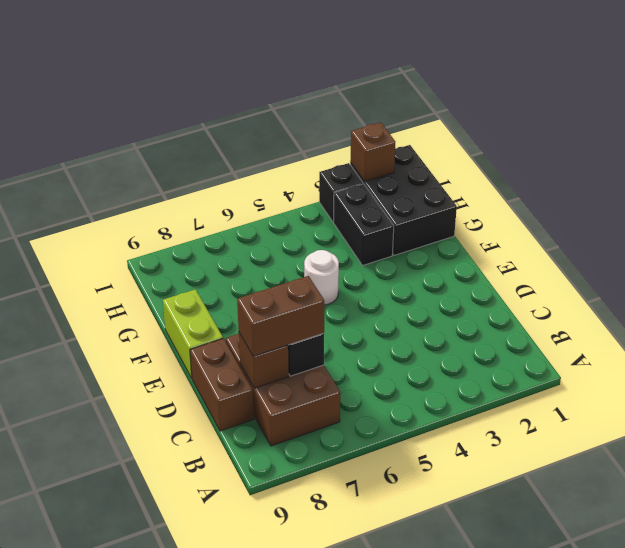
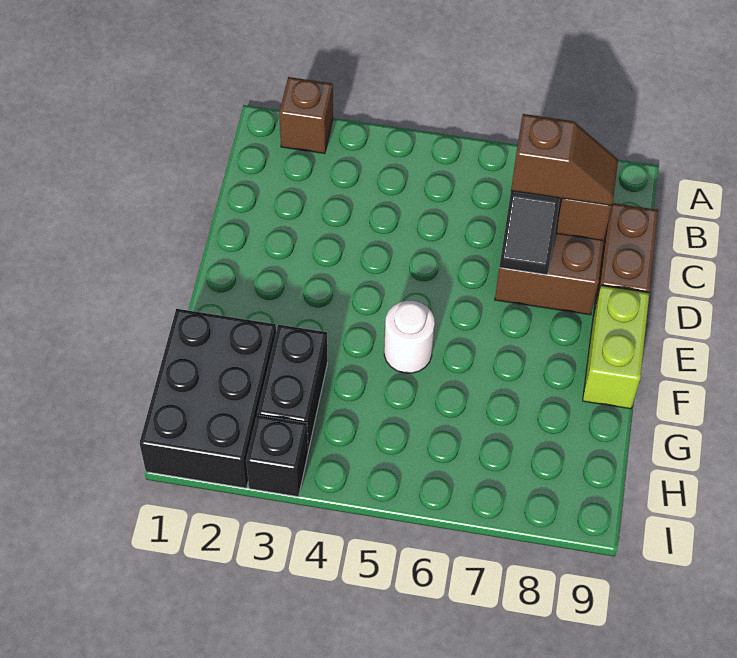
brown 1x2 brick [237,276,324,356] -> brown 1x2 slope [511,114,618,206]
brown 1x1 brick [350,122,395,182] -> brown 1x1 brick moved to [279,77,333,154]

